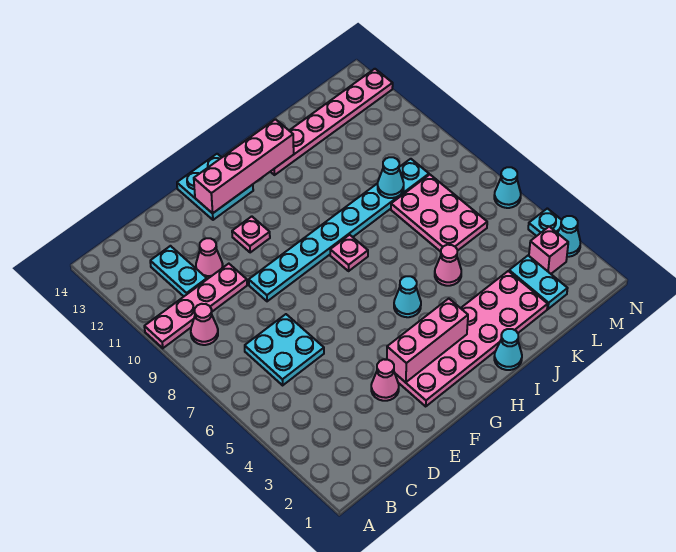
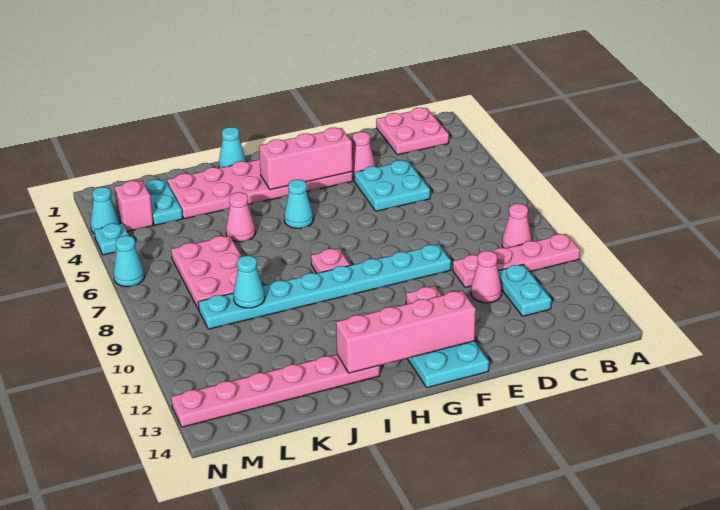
none -> pink 2x2 plate [376,108,449,155]
cyan 2x2 plate [245,314,324,385] -> cyan 2x2 plate moved to [354,160,430,211]

